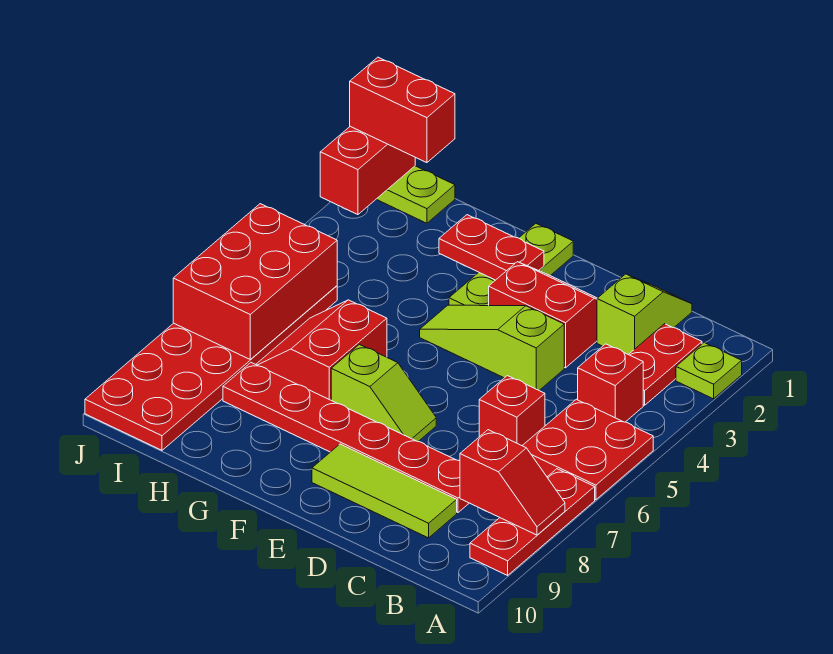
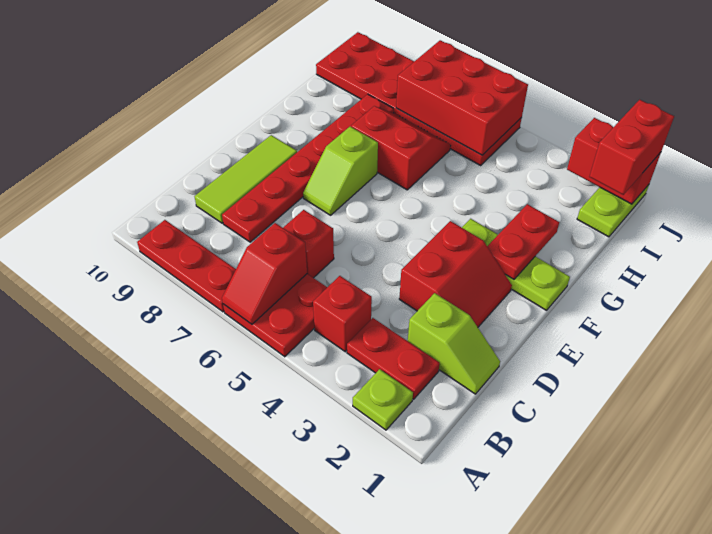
red 1x2 slope [460,430,565,535] -> red 1x2 slope moved to [222,223,307,324]
lime 1x3 slope [420,305,564,390] -> none

